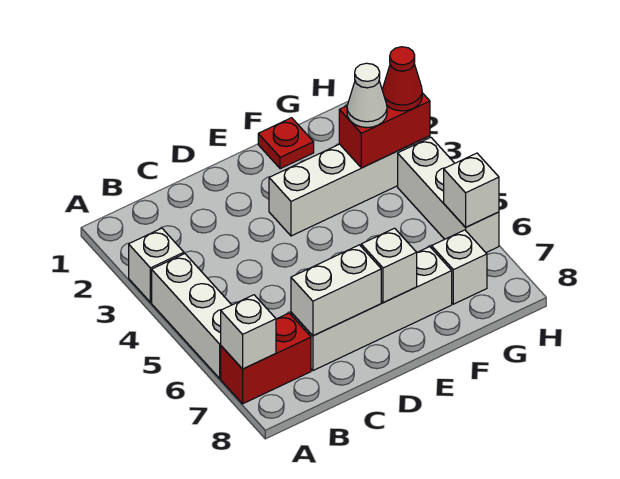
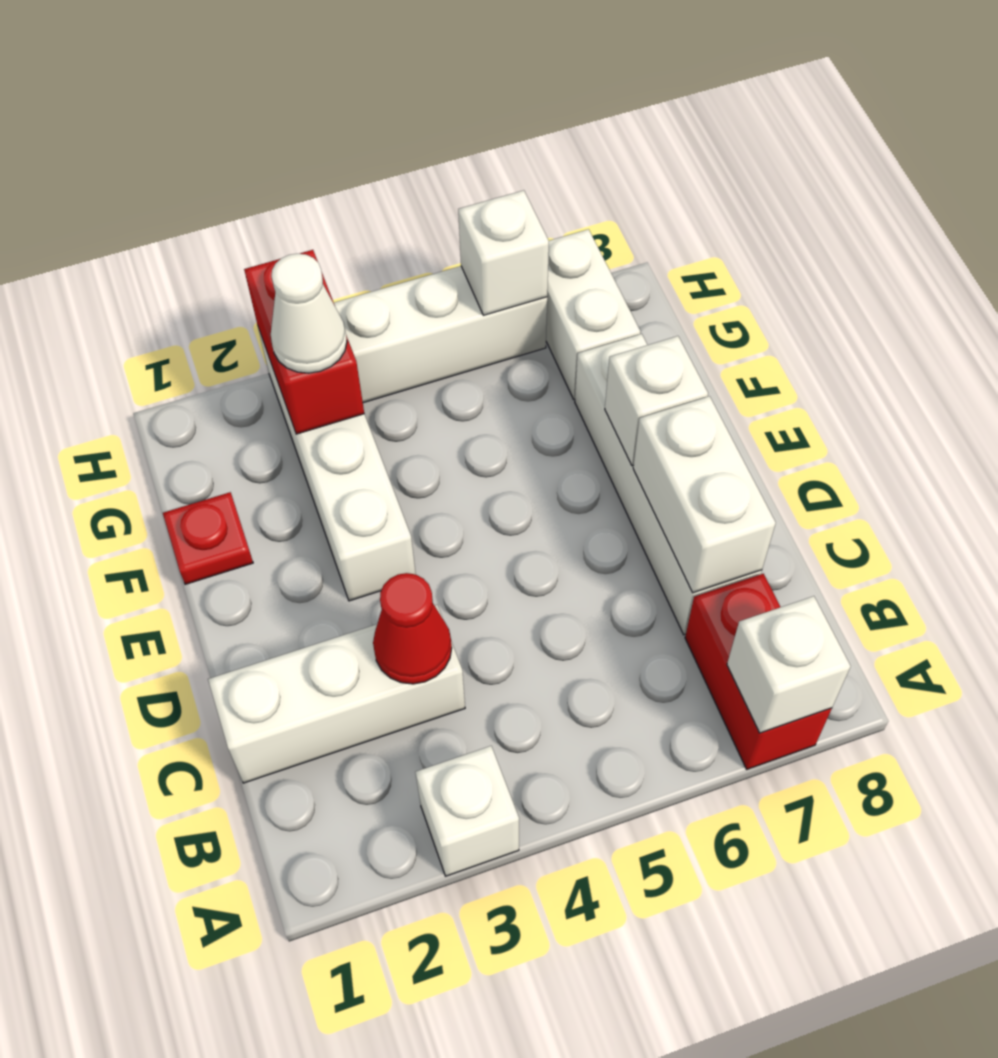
white 1x3 brick [152,254,231,378] -> white 1x3 brick moved to [208,605,465,783]
white 1x1 brick [432,230,487,304] -> white 1x2 brick [546,229,640,399]
red 1x1 cone [382,47,422,111] -> red 1x1 cone moved to [373,573,452,684]

